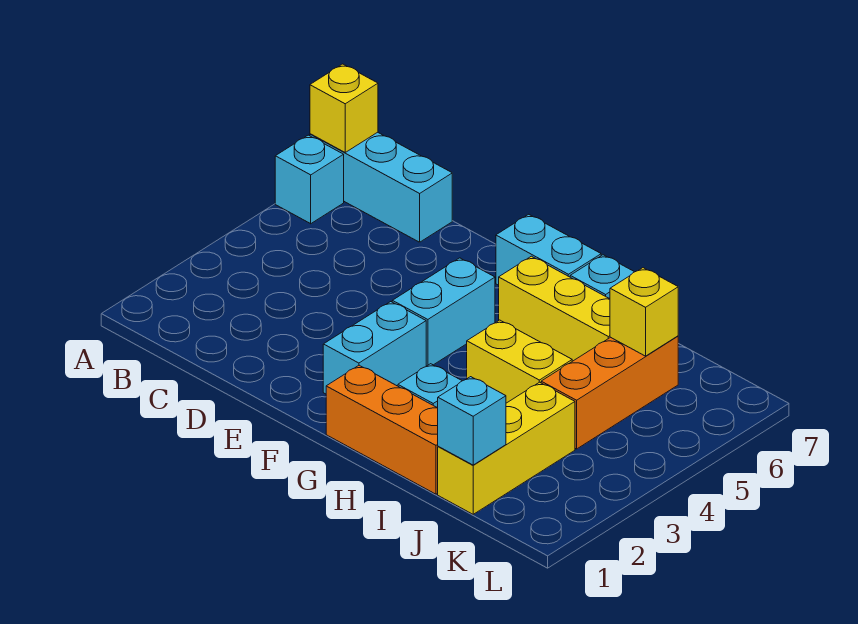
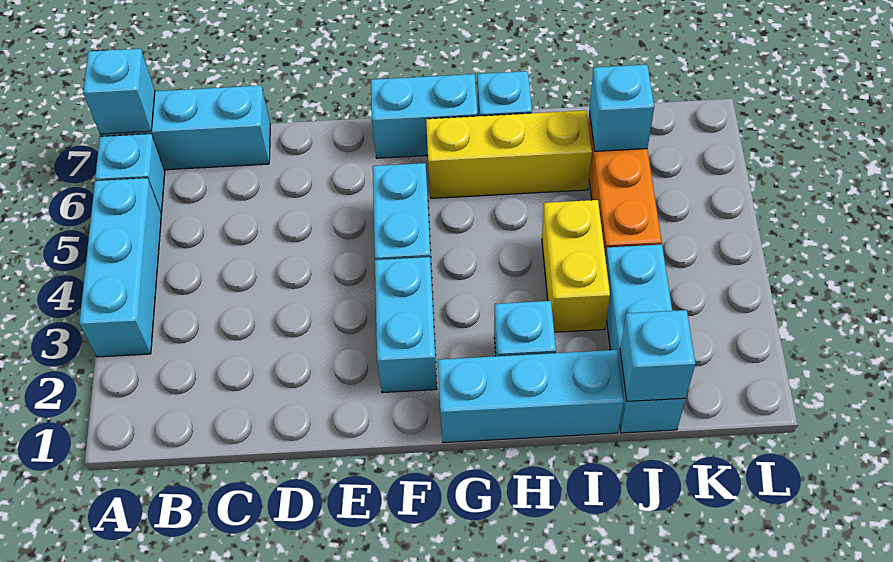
none -> cyan 1x3 brick [79,178,161,357]
yellow 1x1 brick [310,64,378,152] -> cyan 1x1 brick [83,49,155,134]
orange 1x3 brick [326,365,438,494] -> cyan 1x3 brick [438,350,624,443]
yellow 1x2 brick [467,320,572,403] -> yellow 1x2 brick turned to [542,200,610,332]
yellow 1x3 brick [438,382,575,514] -> cyan 1x3 brick [605,245,686,433]
yellow 1x1 brick [610,268,678,356] -> cyan 1x1 brick [589,65,654,151]

